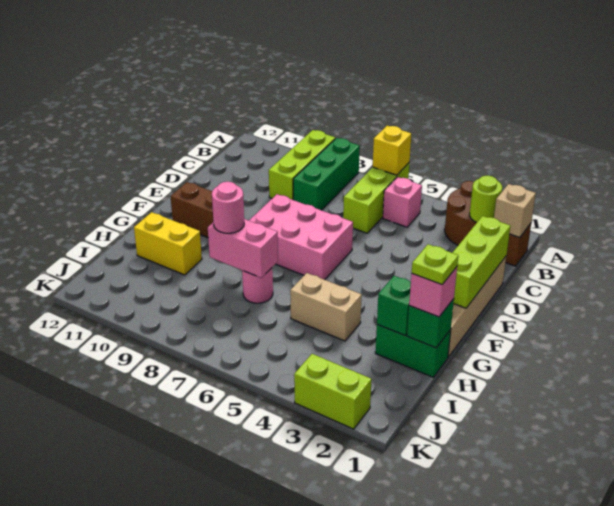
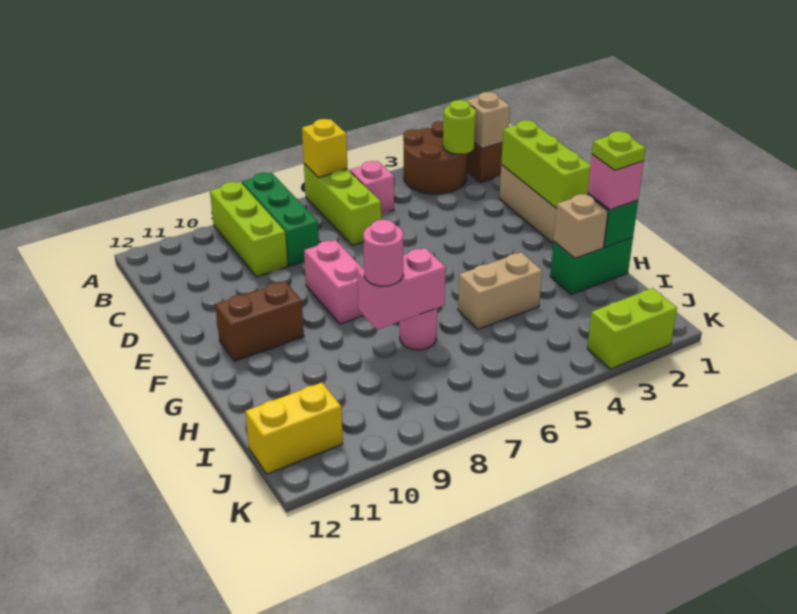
pink 2x3 brick [249,194,353,280] -> pink 1x2 brick [304,240,364,324]
green 1x1 brick [377,276,411,336] -> tan 1x1 brick [554,194,608,258]
yellow 1x2 brick [134,212,202,275] -> yellow 1x2 brick moved to [245,382,343,474]

